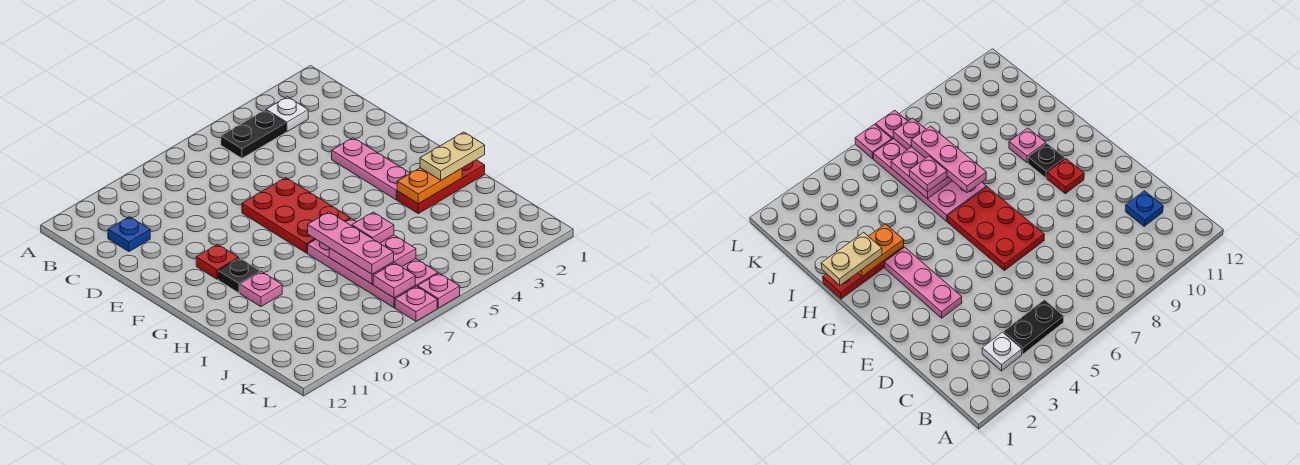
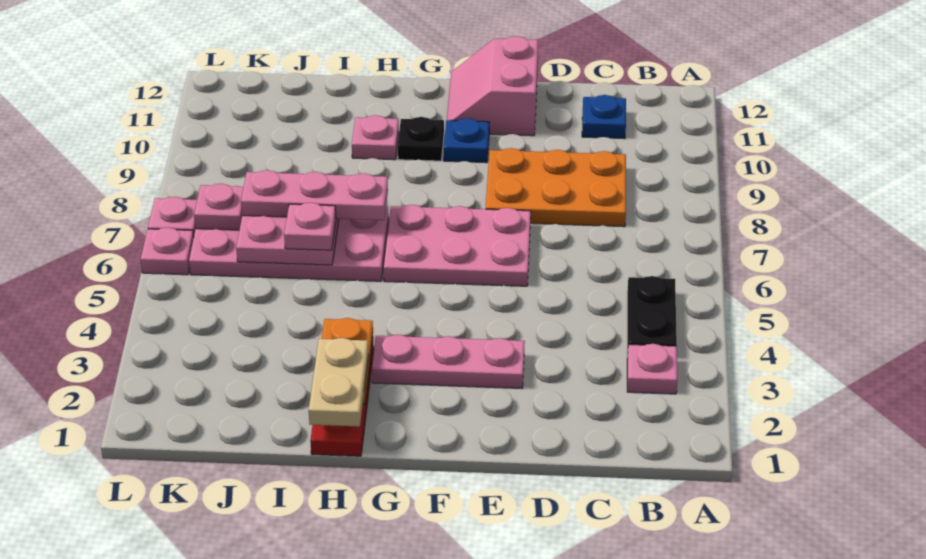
white 1x1 plate [266,97,308,132] -> pink 1x1 plate [627,344,677,394]
none -> orange 2x3 plate [486,148,626,227]
red 2x3 plate [242,178,350,253] -> pink 2x3 plate [383,205,531,286]
none -> pink 2x2 slope [447,36,538,136]
red 1x1 plate [196,244,239,279] -> blue 1x1 plate [444,118,489,163]

